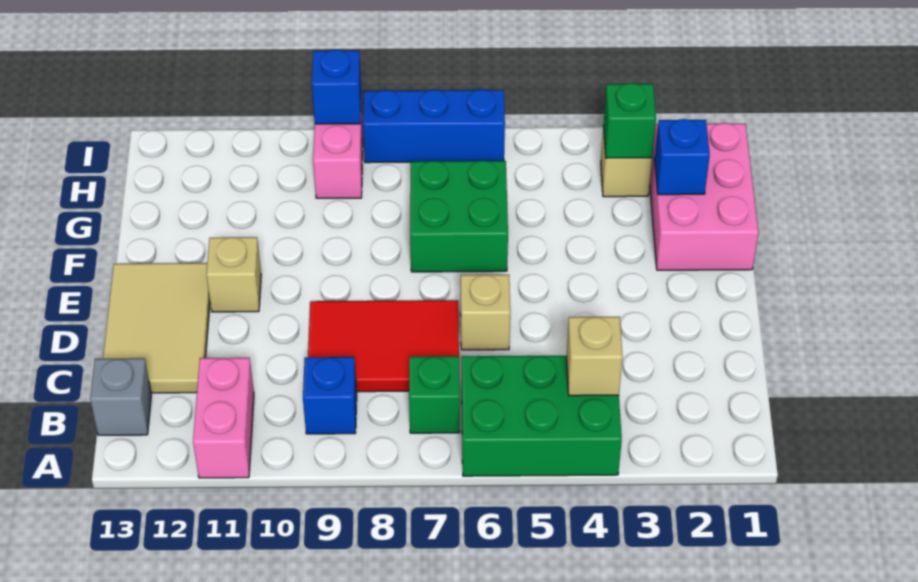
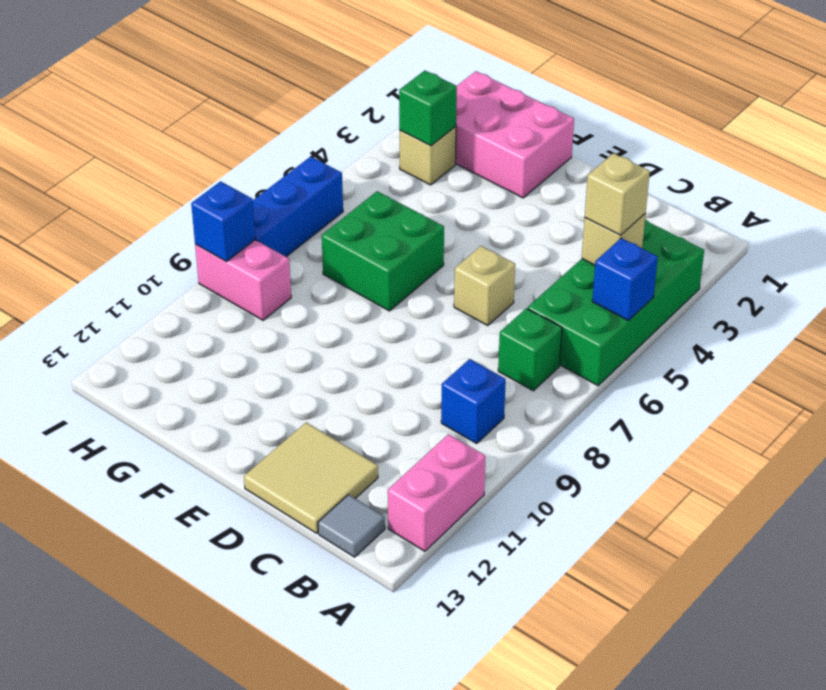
green 2x3 brick [462,356,622,476] -> green 2x4 brick [528,219,704,386]
pink 1x2 brick [193,358,254,478] -> pink 1x2 brick turned to [388,434,486,551]
grey 1x1 brick [90,358,151,435] -> grey 1x1 tile [318,495,385,557]
red 2x3 tile [308,300,459,392] -> none
tan 2x3 tile [103,263,210,393] -> tan 2x2 tile [244,423,378,533]
tan 1x1 brick [206,237,261,312] -> tan 1x1 brick moved to [585,153,650,235]
blue 1x1 brick [655,119,710,195] -> blue 1x1 brick moved to [592,238,658,321]

